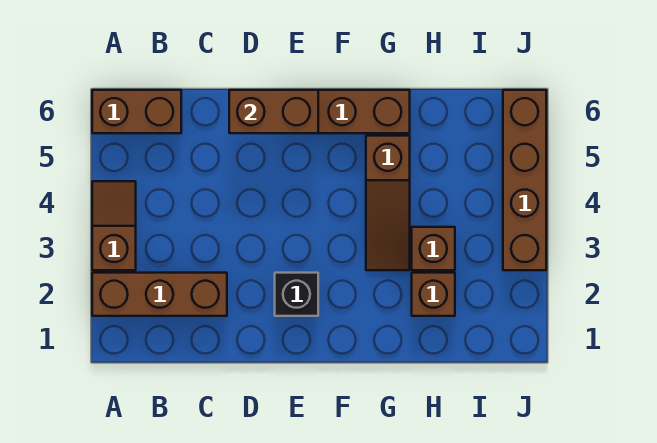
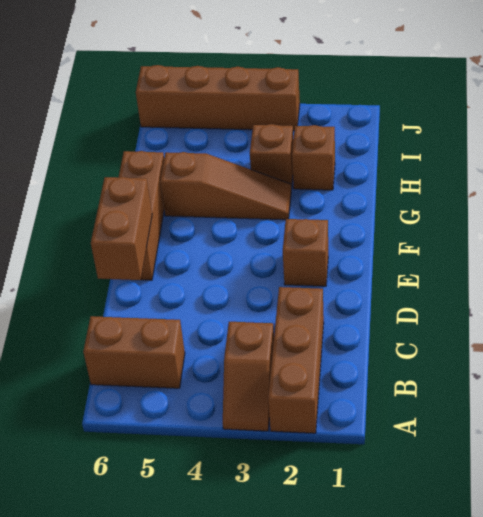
brown 1x2 slope [92,181,136,270] -> brown 1x2 slope turned to [223,322,274,431]
brown 1x2 brick [92,90,181,133] -> brown 1x2 brick turned to [83,316,185,388]
black 1x1 brick [275,273,318,316] -> brown 1x1 brick [283,219,328,286]

